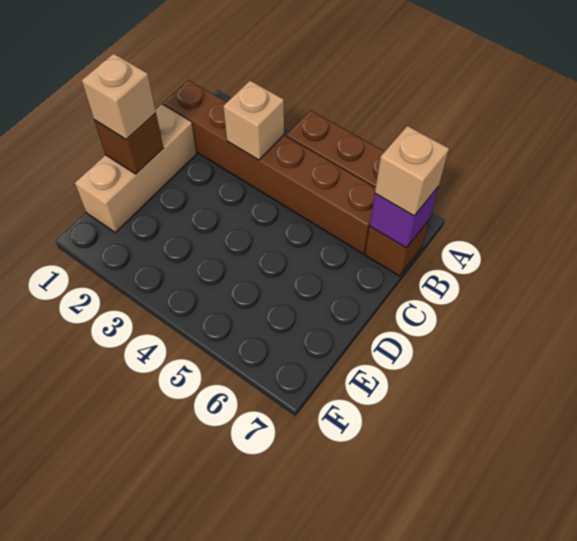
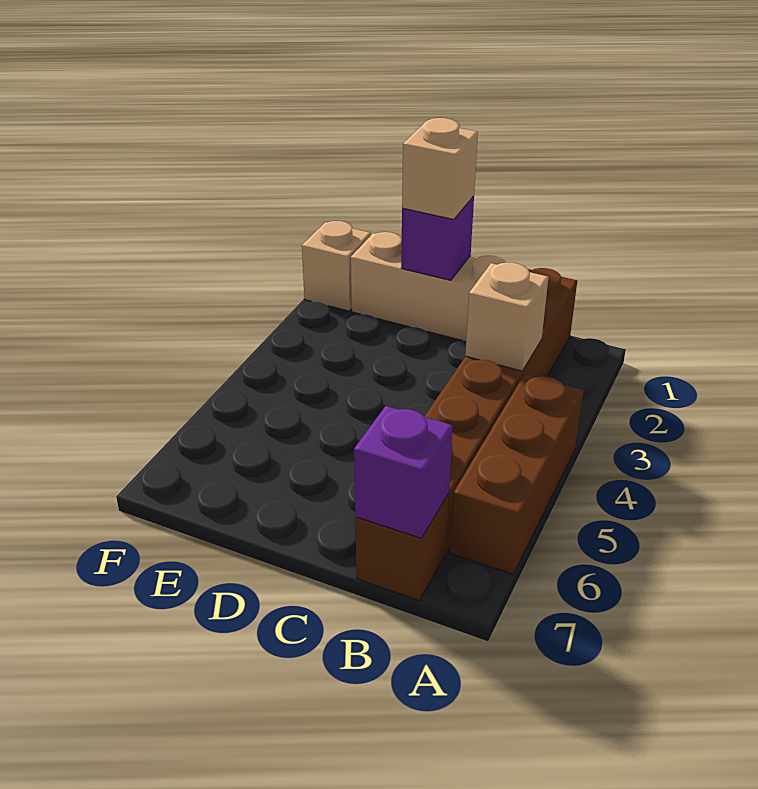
tan 1x1 brick [375,126,449,216] -> tan 1x1 brick moved to [302,221,371,311]
brown 1x1 brick [94,113,163,174] -> purple 1x1 brick [401,196,474,280]

